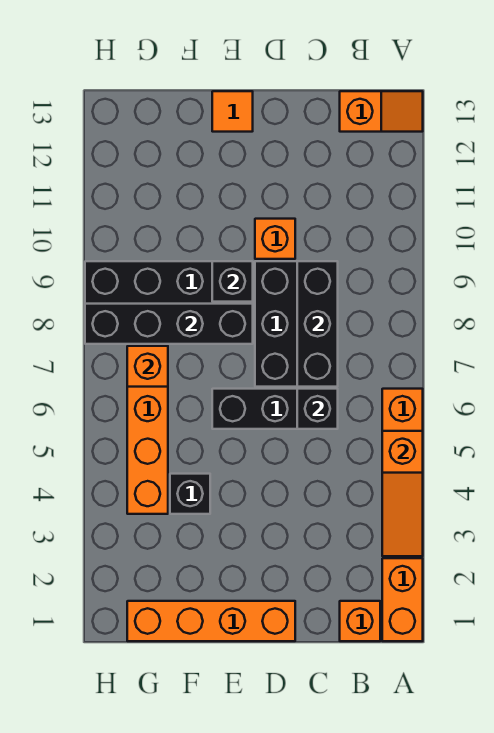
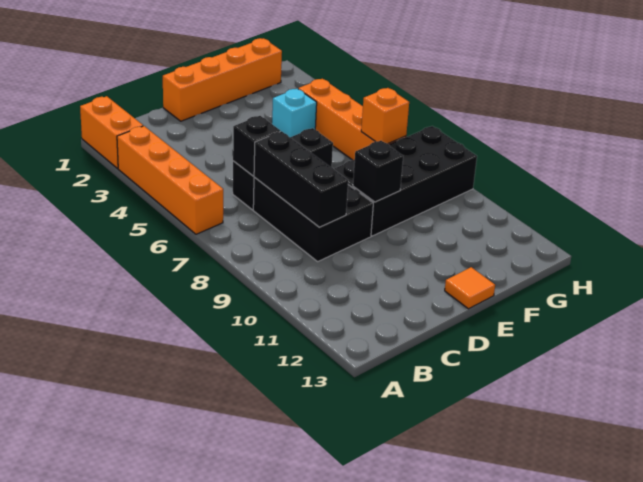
orange 1x3 slope [382,431,423,556] -> none
orange 1x2 slope [340,91,423,132] -> none
orange 1x1 brick [340,601,380,641] -> none
orange 1x1 brick [255,219,295,259] -> none
black 1x4 brick [85,304,253,344] -> none
black 1x1 brick [170,474,210,514] -> cyan 1x1 brick [272,89,317,137]

